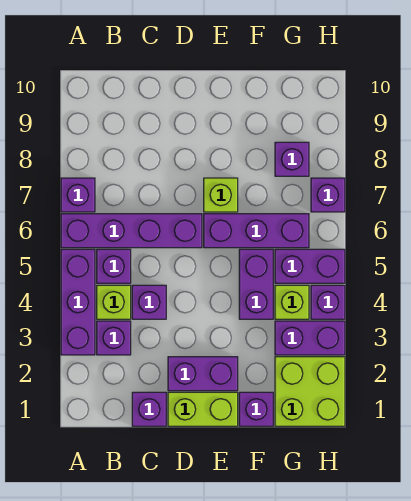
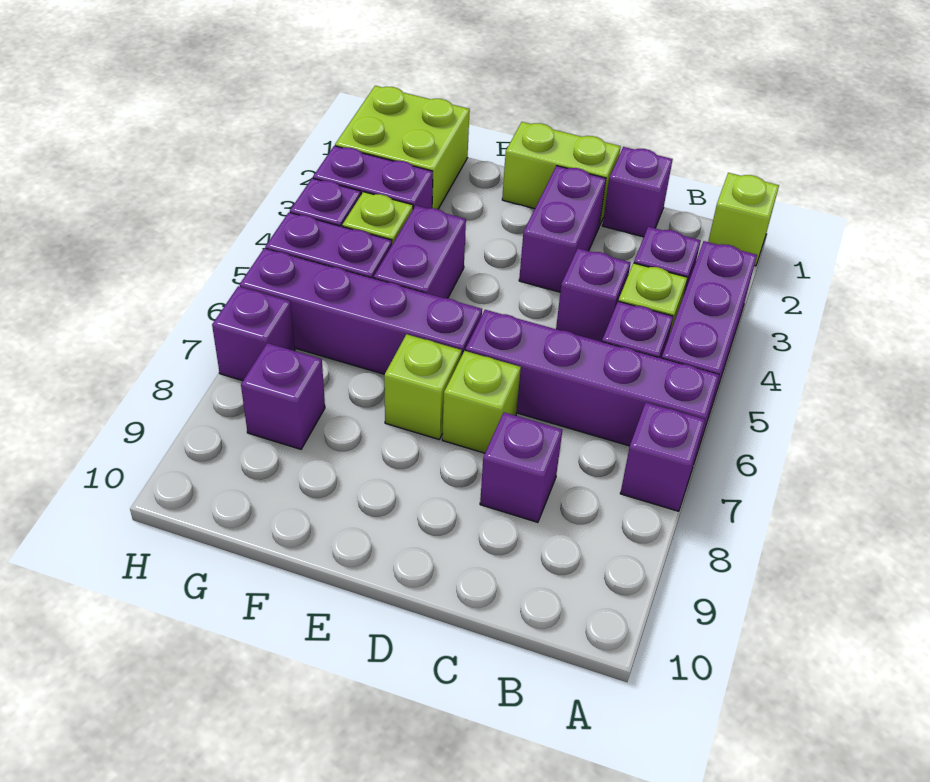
none -> lime 1x1 brick [708,173,779,266]
purple 1x2 brick [168,357,238,391] -> purple 1x2 brick turned to [519,166,606,292]
none -> lime 1x1 brick [442,351,521,453]
purple 1x3 brick [204,214,309,248] -> purple 1x4 brick [240,248,482,374]
purple 1x1 brick [239,392,273,426] -> purple 1x1 brick moved to [480,412,562,522]

